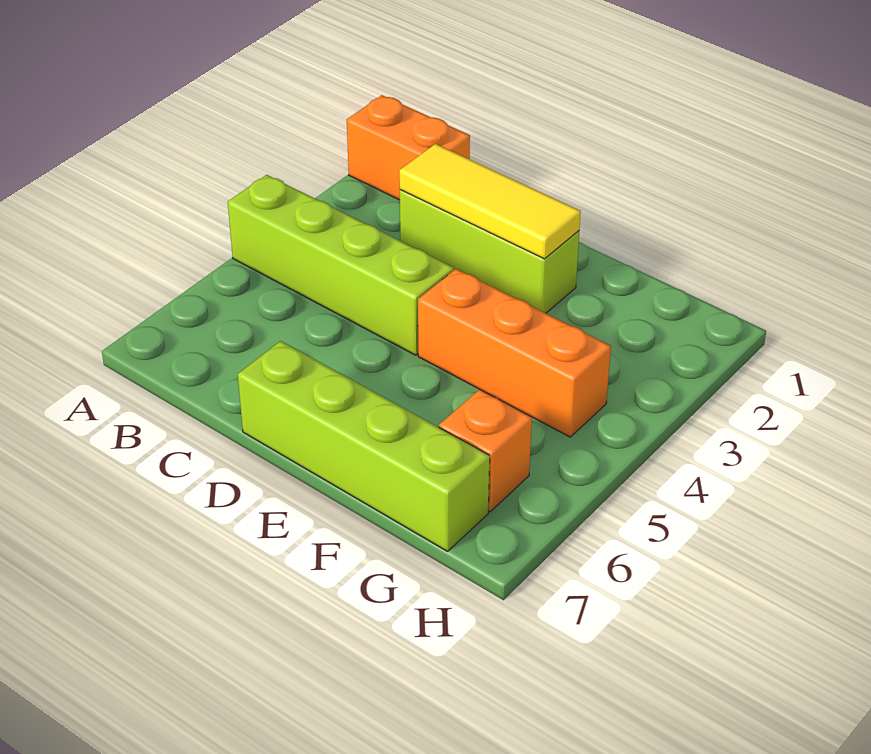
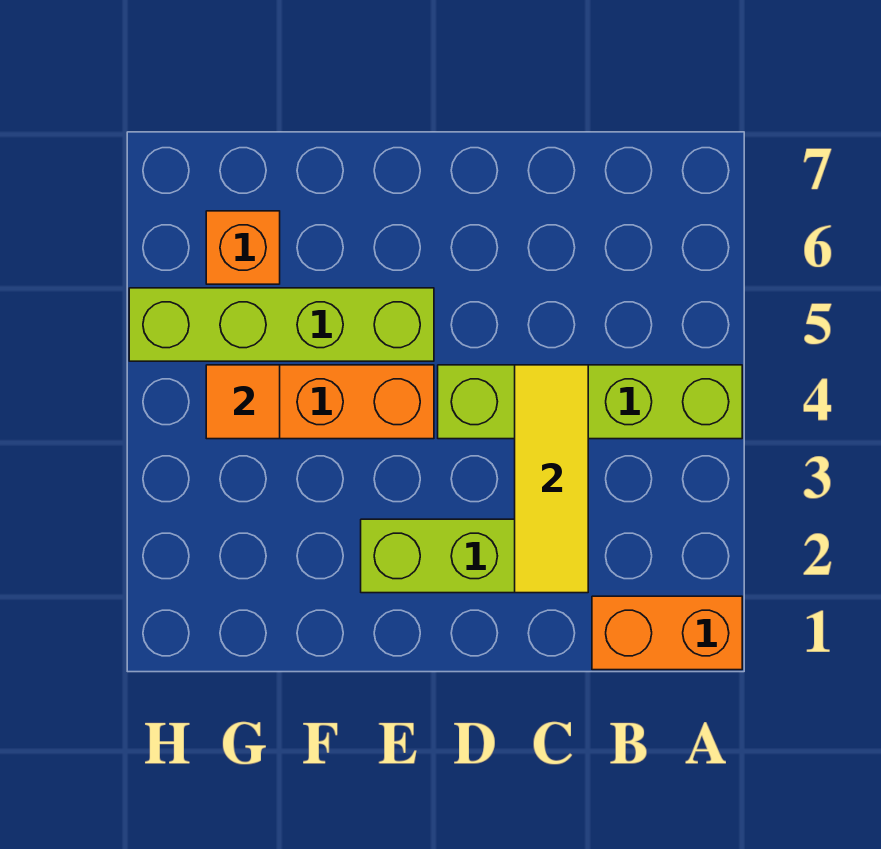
yellow 1x3 tile [399,144,581,259] -> yellow 1x3 tile turned to [515,365,588,593]
lime 1x4 brick [238,341,490,551] -> lime 1x4 brick moved to [129,288,434,361]
none -> orange 1x1 tile [206,365,280,439]

